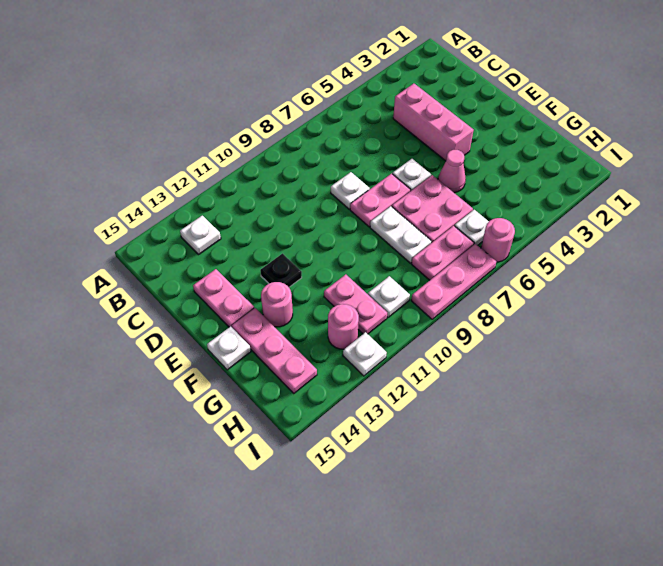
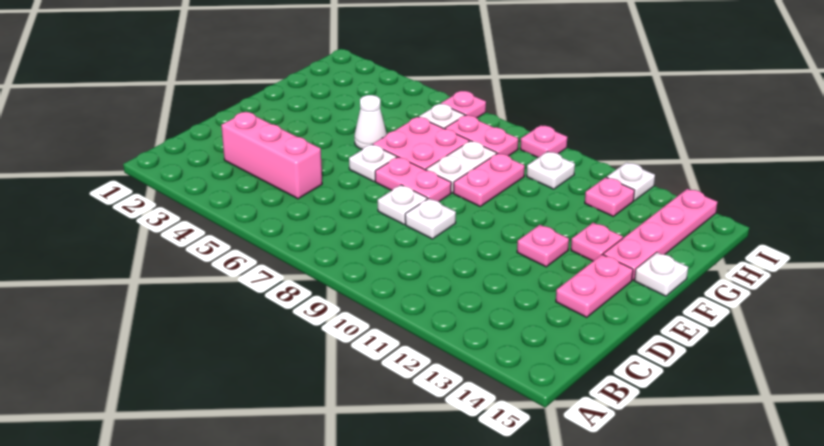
white 1x1 plate [180,216,221,254] -> white 1x1 plate moved to [405,198,456,239]
pink 1x3 brick [393,84,474,161] -> pink 1x3 brick turned to [221,112,322,199]
black 1x1 plate [260,254,302,287] -> pink 1x1 plate [517,225,569,267]
pink 1x1 cone [438,150,466,193] -> white 1x1 cone [354,95,387,149]
pink 1x1 round brick [261,282,293,327] -> pink 1x1 plate [571,223,623,261]
pink 1x3 plate [232,308,317,393] -> pink 1x4 plate [603,189,717,280]
pink 1x2 plate [324,274,387,334] -> pink 1x2 plate moved to [453,153,525,206]
pink 1x1 round brick [328,304,359,349] -> pink 1x1 plate [585,177,635,216]
pink 1x1 round brick [481,218,515,262] -> pink 1x1 plate [441,91,486,118]
pink 1x3 plate [411,244,496,319] -> pink 1x1 plate [520,125,567,158]

